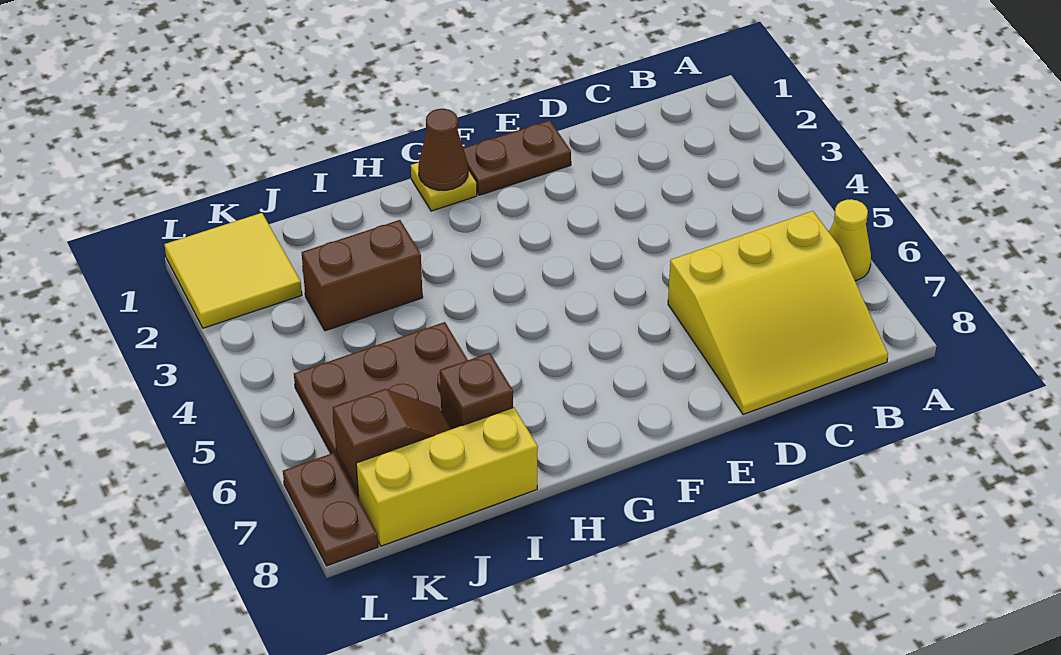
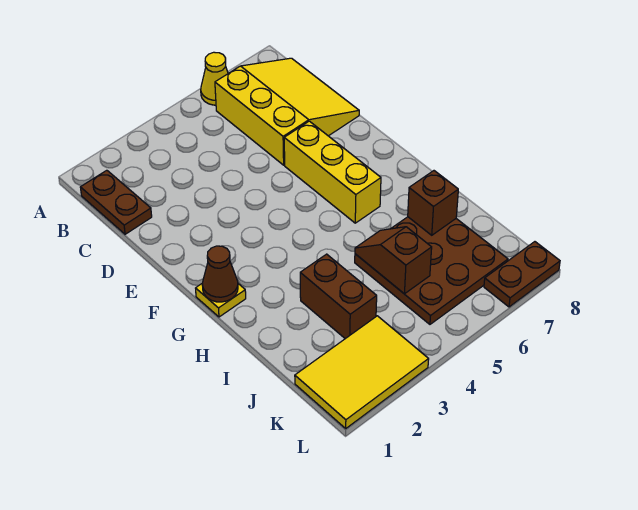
brown 1x2 plate [463,120,571,195] -> brown 1x2 plate moved to [80,170,152,234]
yellow 1x3 brick [356,408,538,546] -> yellow 1x3 brick moved to [284,121,381,223]
brown 1x2 slope [333,389,451,490] -> brown 1x2 slope moved to [355,227,432,294]
yellow 2x2 tile [164,213,302,328] -> yellow 2x3 tile [295,316,429,428]

